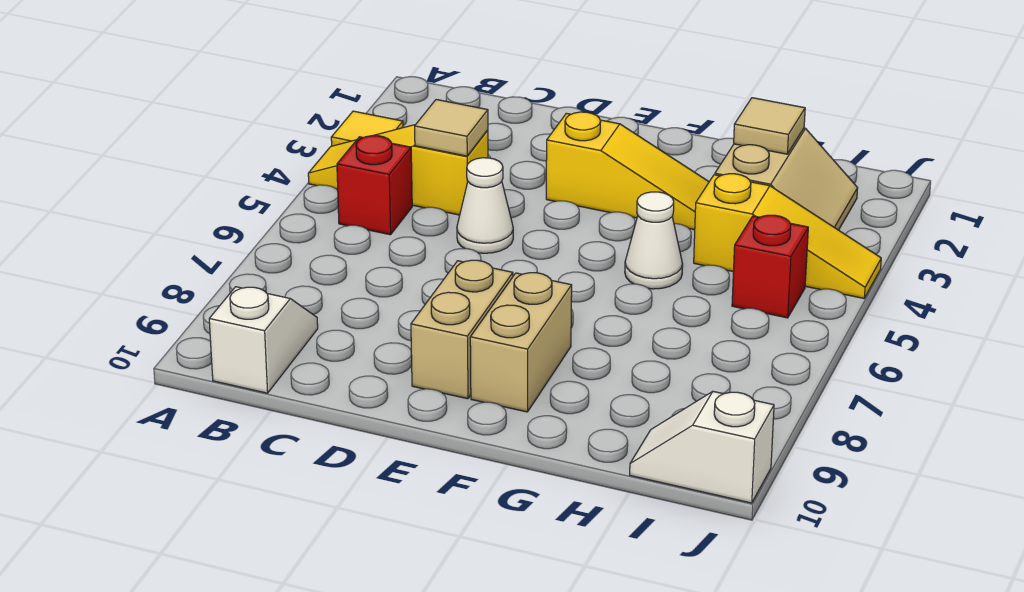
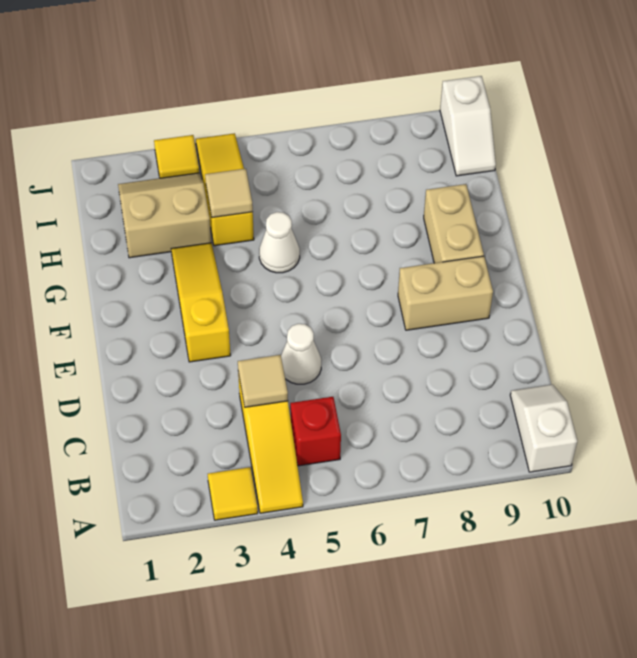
white 1x2 slope [209,287,318,393] -> white 1x2 slope turned to [510,385,577,472]
tan 1x2 brick [470,273,572,412] -> tan 1x2 brick turned to [424,184,484,263]
tan 1x1 tile [734,98,805,154] -> tan 1x1 tile moved to [205,169,253,218]
red 1x1 brick [732,215,808,318] -> none
none -> yellow 1x1 tile [154,135,199,178]

